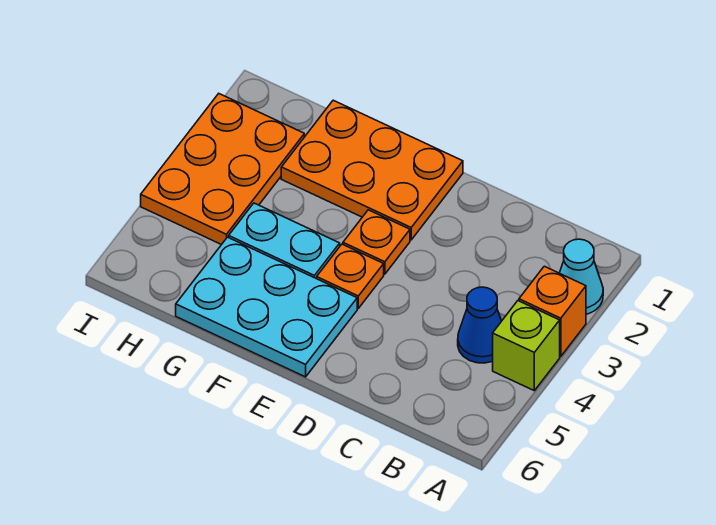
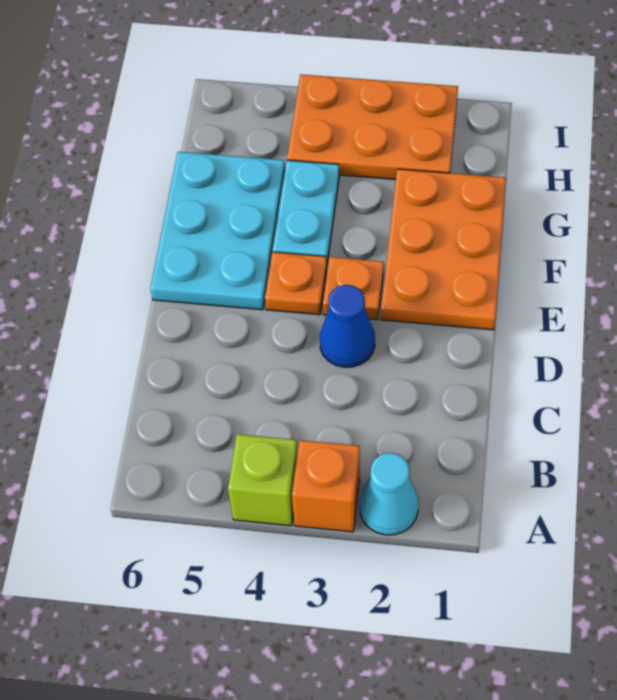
blue 1x1 cone [458,287,501,363] -> blue 1x1 cone moved to [320,285,375,367]

